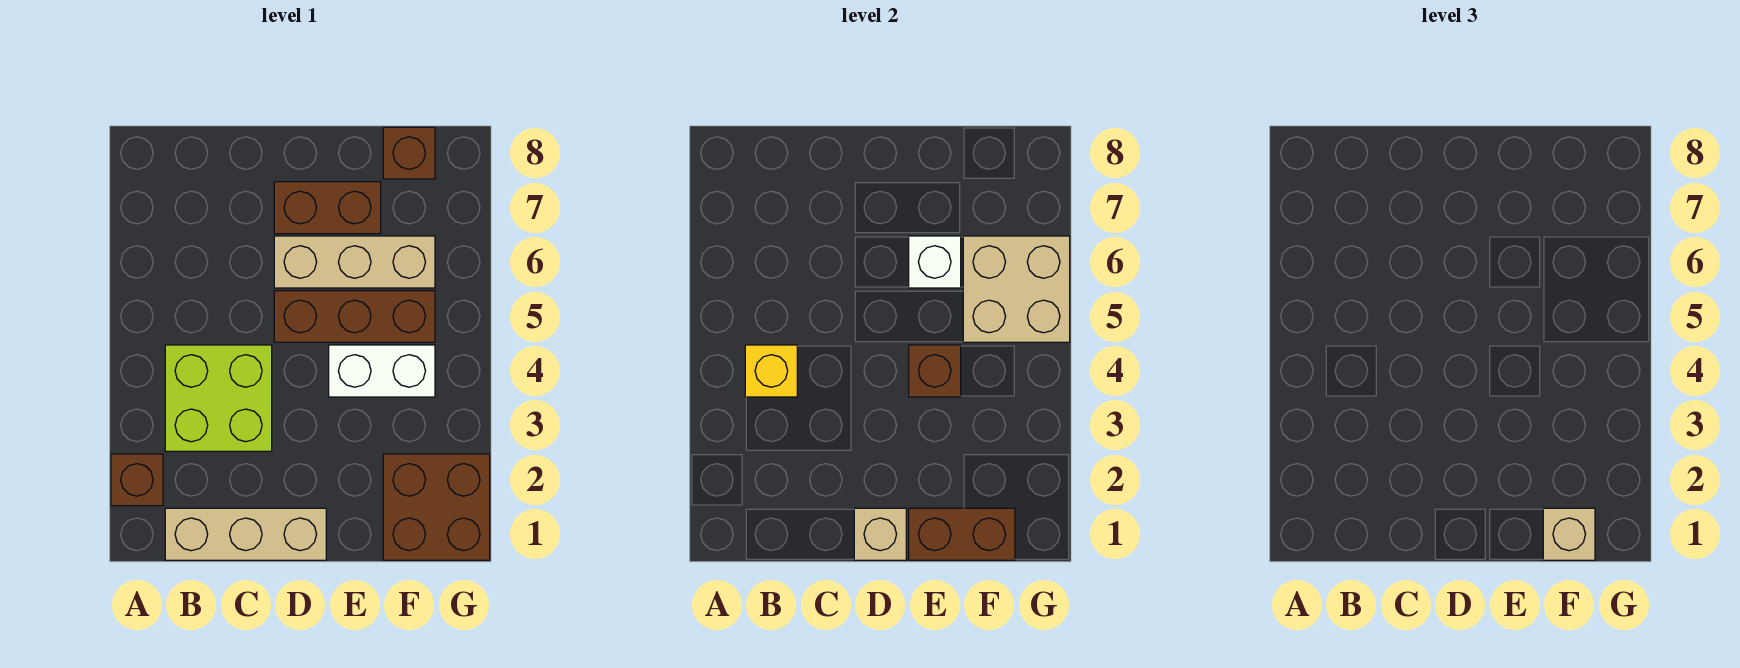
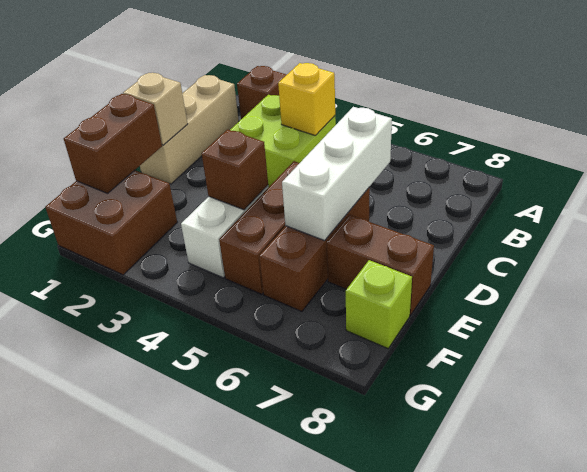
tan 1x3 brick [274,236,435,288] -> brown 1x3 brick [259,187,370,312]
brown 1x2 brick [274,182,381,234] -> brown 1x2 brick turned to [327,215,434,315]
white 1x1 brick [909,236,961,288] -> white 1x3 brick [282,107,392,241]
tan 1x1 brick [1543,508,1595,560] -> none
tan 2x2 brick [963,236,1070,342] -> none
brown 1x1 brick [383,127,435,179] -> lime 1x1 brick [346,260,412,348]

